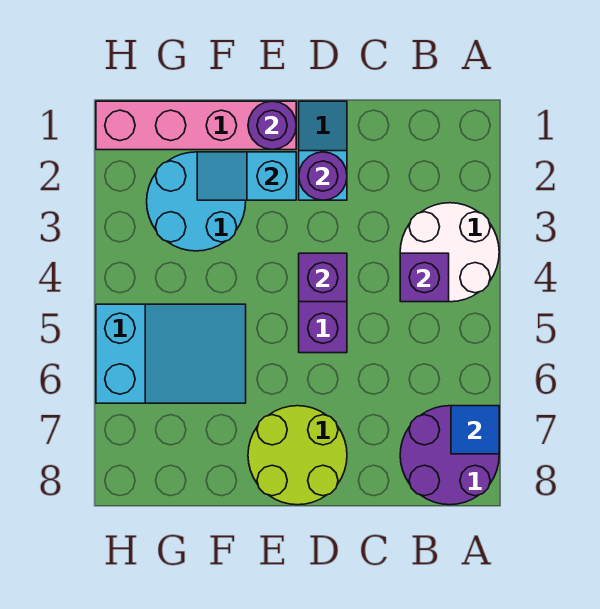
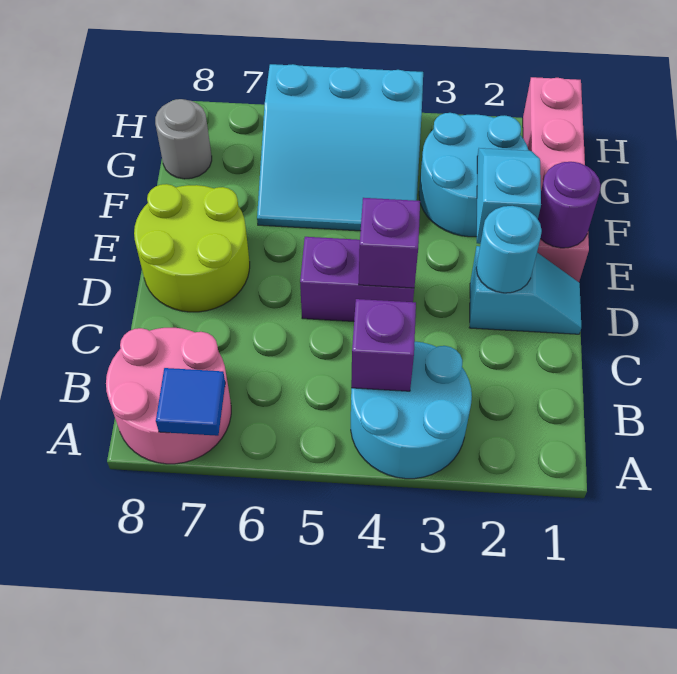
white 2x2 round brick [400,203,499,302] -> cyan 2x2 round brick [351,342,472,479]
purple 2x2 round brick [400,406,499,505] -> pink 2x2 round brick [106,328,231,464]
purple 1x1 round brick [299,152,347,200] -> cyan 1x1 round brick [476,206,542,293]
cyan 2x3 slope [96,304,246,403] -> cyan 3x3 slope [257,64,423,231]
none -> grey 1x1 round brick [155,99,212,179]

